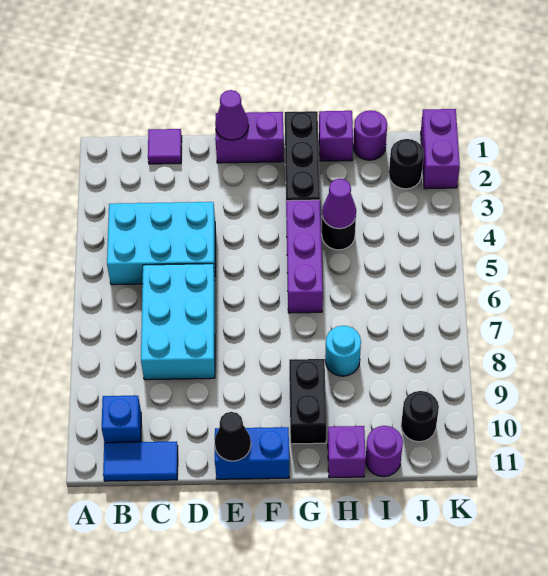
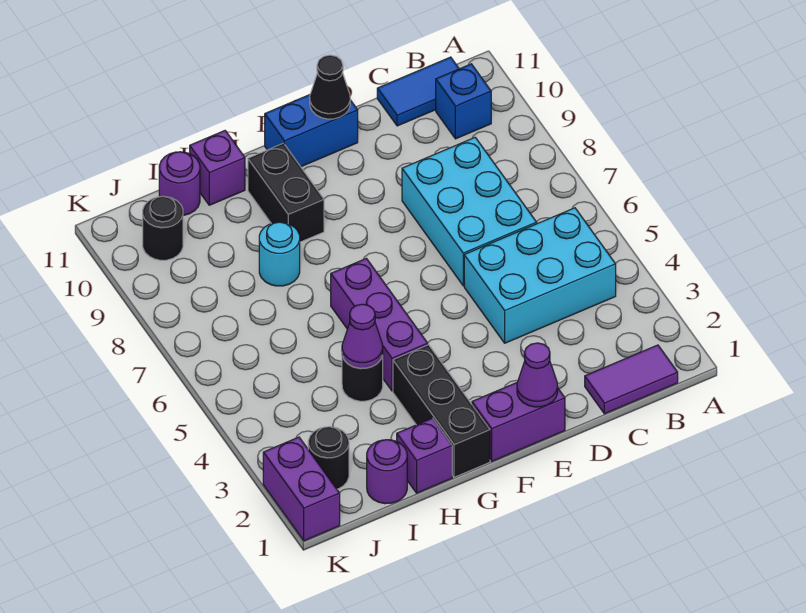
purple 1x1 tile [148,129,182,164] -> purple 1x2 tile [585,345,678,414]

